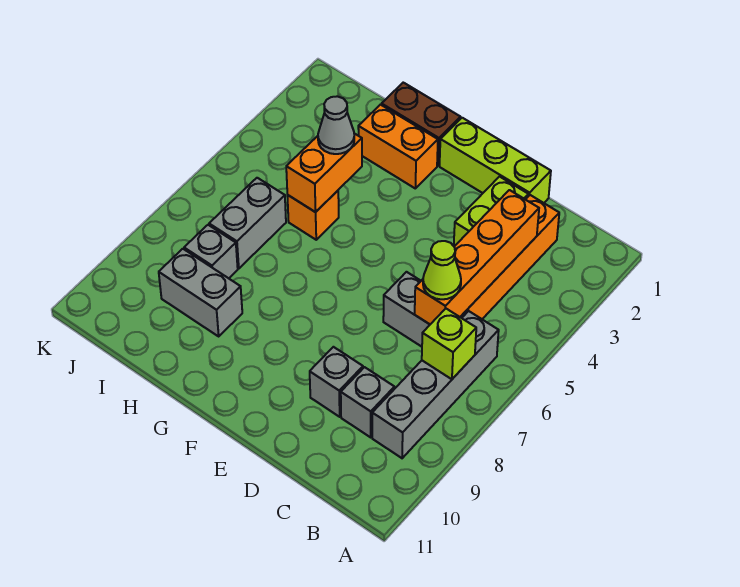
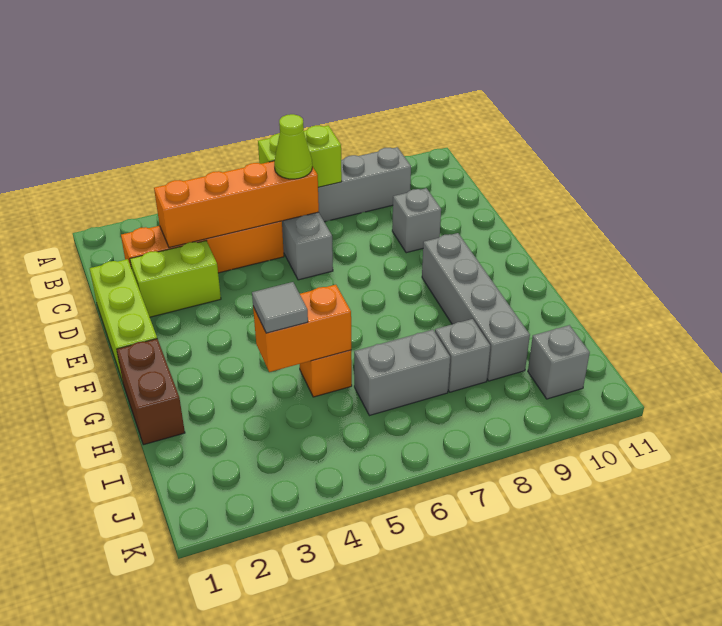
lime 1x1 brick [422,309,476,379] -> lime 1x2 brick [258,125,342,187]
grey 1x1 brick [341,367,394,437] -> grey 1x1 brick moved to [528,325,590,399]
orange 1x2 brick [358,105,438,188] -> none
grey 1x1 cone [318,96,354,154] -> grey 1x1 tile [252,282,308,333]
grey 1x2 brick [159,249,242,336] -> grey 1x4 brick [422,233,530,381]

